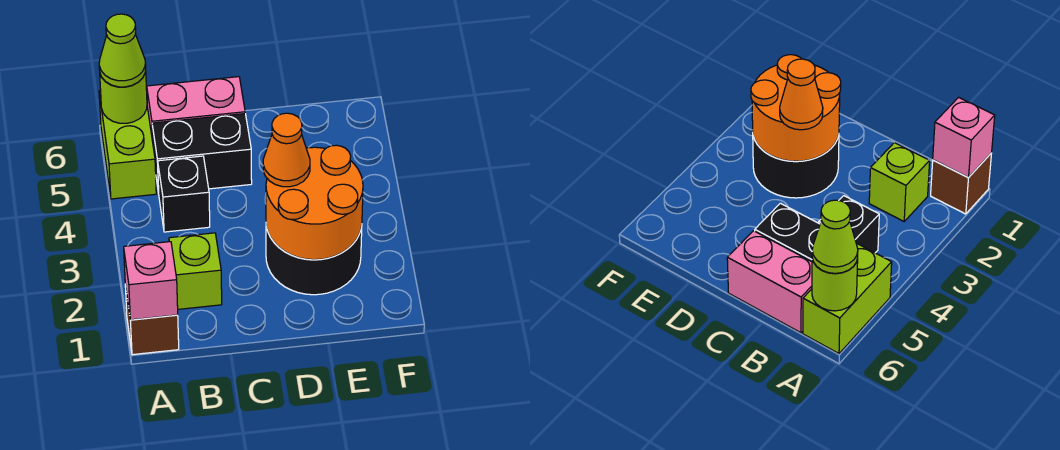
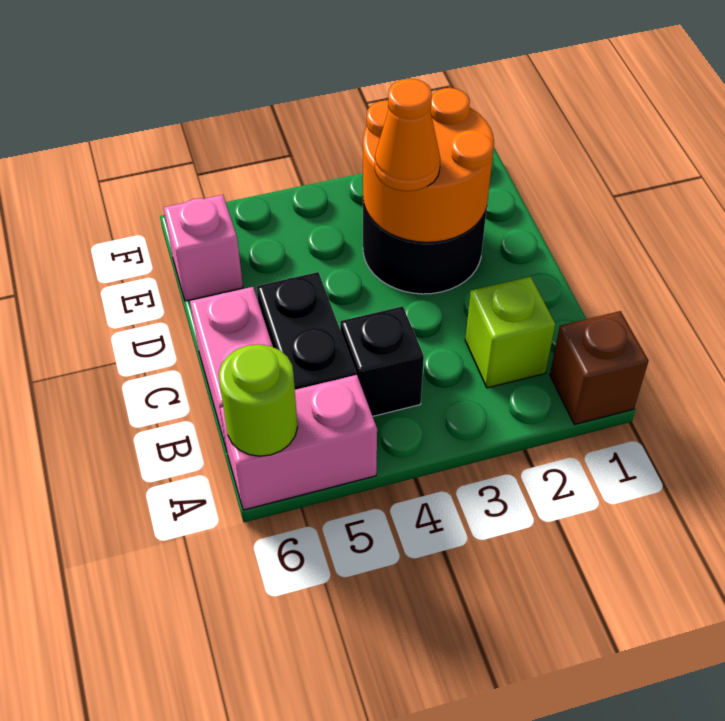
pink 1x1 brick [124,242,178,320] -> pink 1x1 brick moved to [164,195,243,301]
lime 1x2 brick [99,91,156,199] -> pink 1x2 brick [220,375,377,510]
lime 1x1 cone [99,14,146,87] -> none

